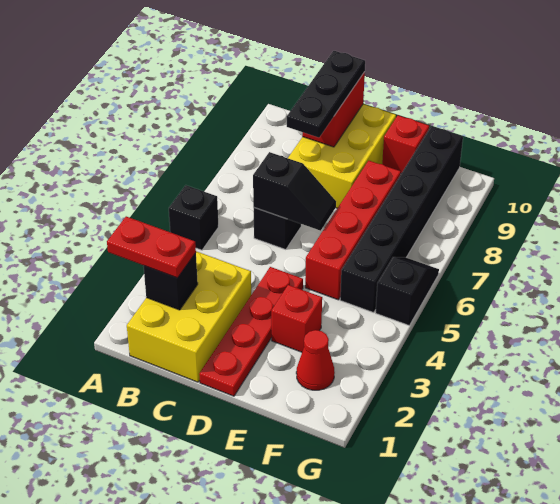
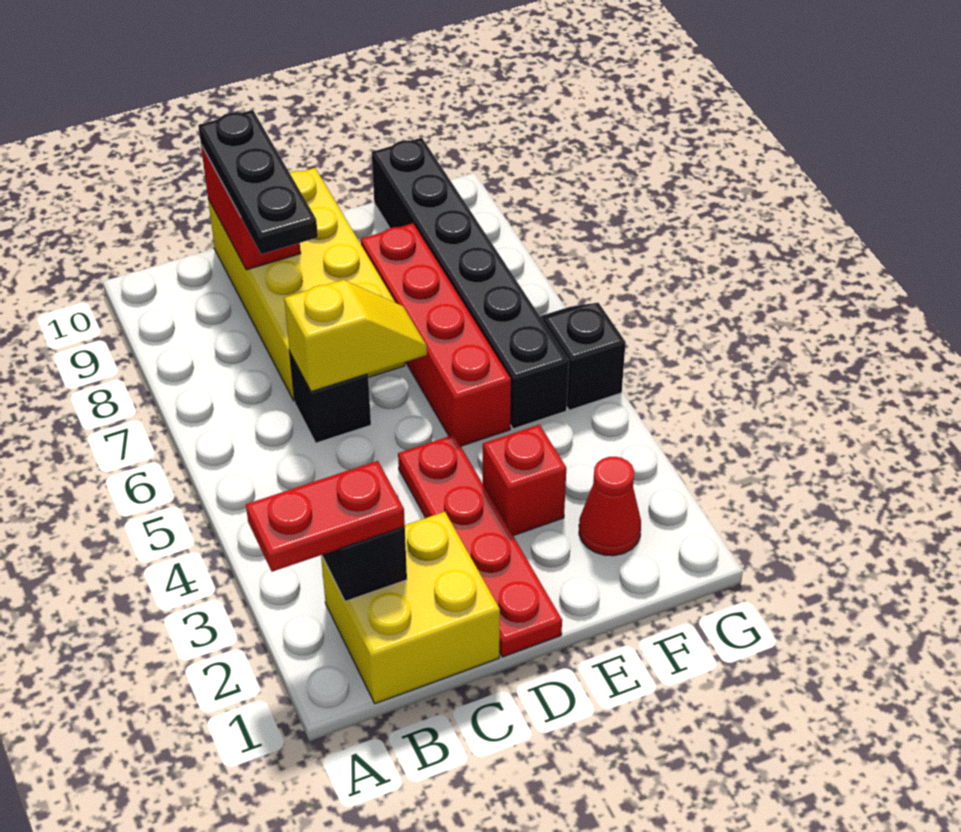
black 1x1 brick [169,185,218,250] -> none
yellow 2x3 brick [127,251,251,382] -> yellow 2x2 brick [321,512,500,704]
black 1x2 slope [253,152,336,231] -> yellow 1x2 slope [284,280,427,392]
yellow 2x3 brick [288,104,396,208] -> yellow 2x4 brick [208,168,405,401]
red 1x1 brick [382,115,429,173] -> none

